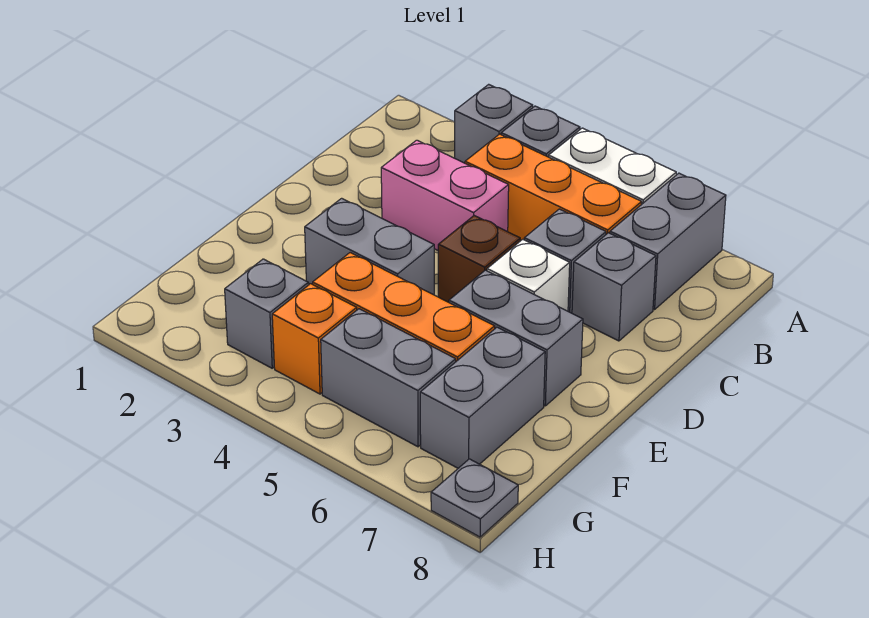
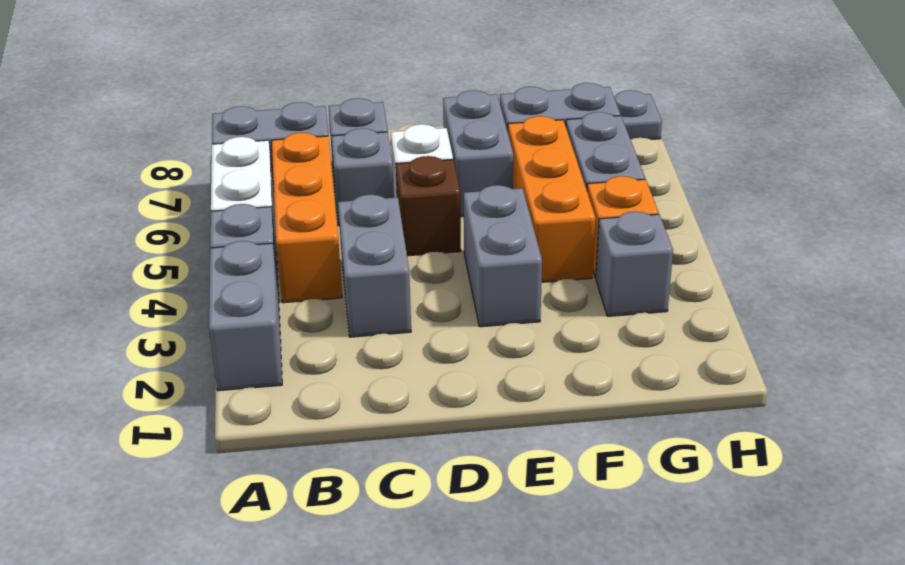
grey 1x1 brick [455,84,533,163] -> grey 1x2 brick [209,241,282,391]
pink 1x2 brick [381,140,509,250] -> grey 1x2 brick [338,195,411,337]

